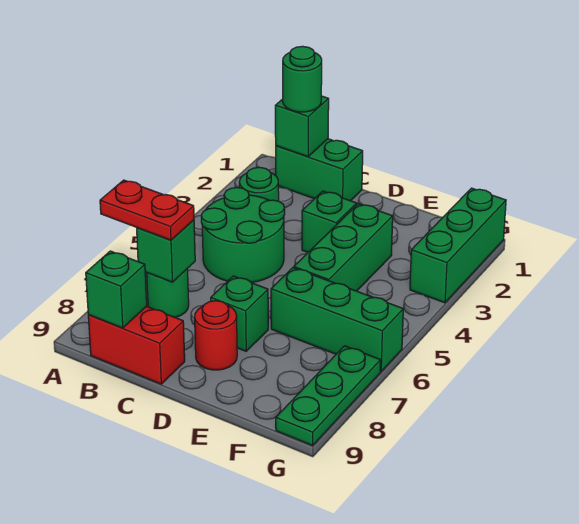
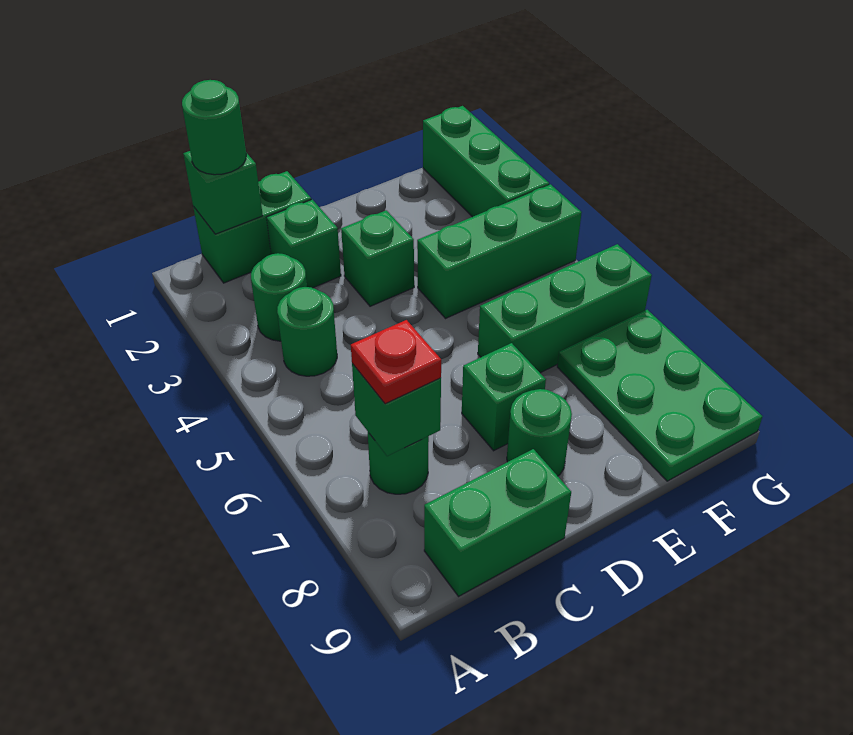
red 1x2 plate [100,180,194,240] -> red 1x1 plate [351,320,441,404]
green 2x2 round brick [201,188,285,283] -> green 1x1 round brick [277,287,337,376]
red 1x2 brick [88,306,185,384] -> green 1x2 brick [424,449,571,596]
green 1x1 brick [86,251,147,328] -> green 1x1 brick moved to [267,200,341,288]
red 1x1 round brick [195,301,237,370] -> green 1x1 round brick [507,389,572,476]
green 1x3 brick [294,204,393,291] -> green 1x3 brick turned to [417,184,582,318]
green 1x3 plate [276,346,381,445] -> green 2x3 plate [557,310,762,481]

